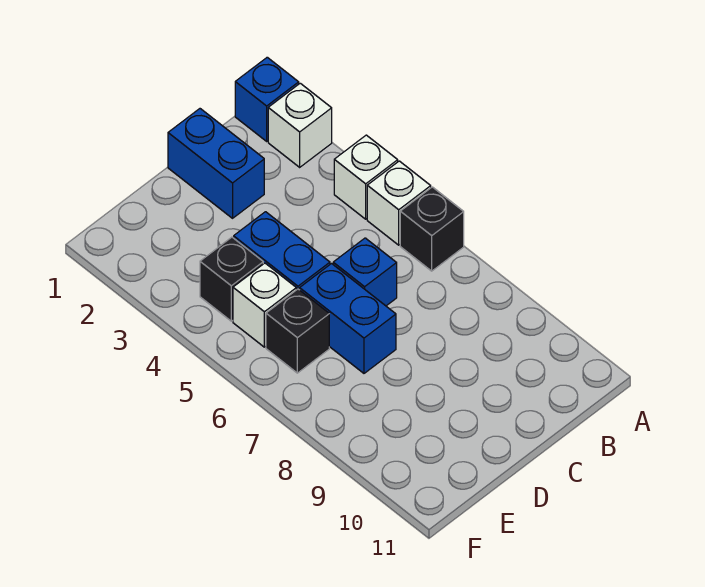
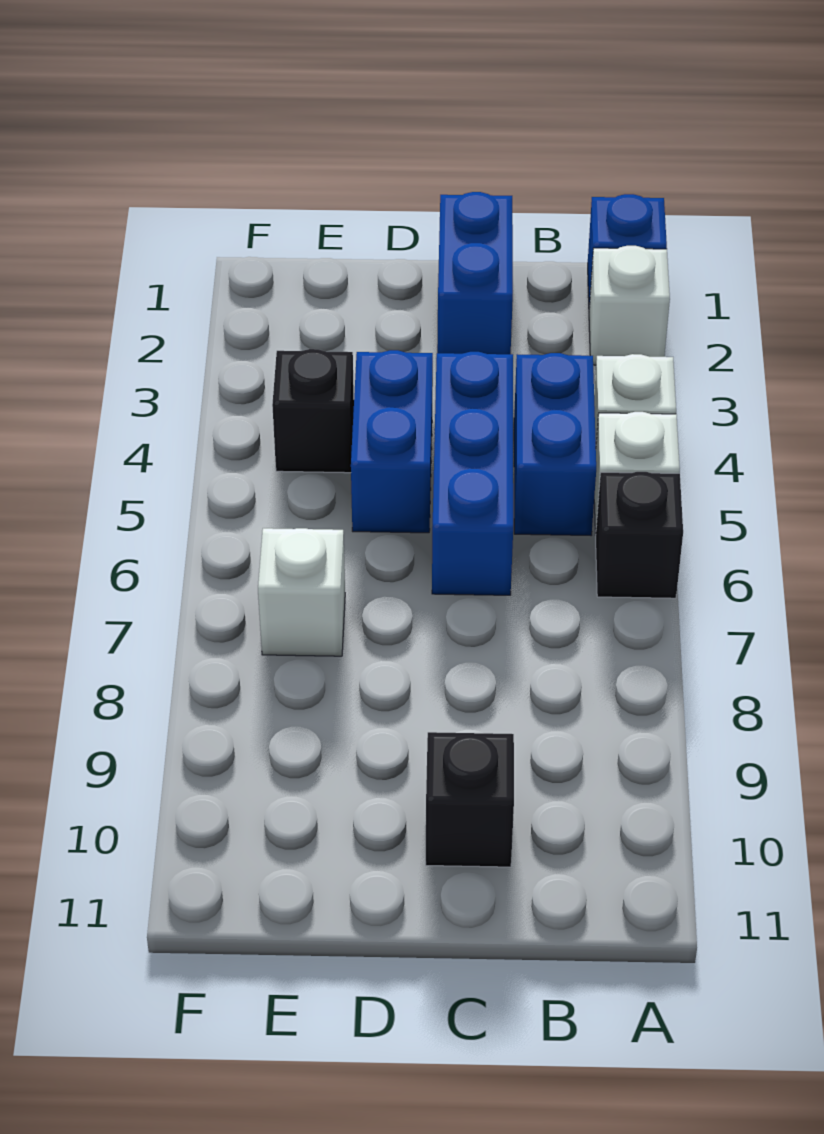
blue 1x1 brick [333,238,397,306] -> blue 1x3 brick [432,352,513,595]
blue 1x2 brick [300,264,396,373] -> blue 1x2 brick moved to [514,353,596,535]
white 1x1 brick [233,263,296,347] -> white 1x1 brick moved to [258,528,345,656]
black 1x1 brick [266,289,329,373] -> black 1x1 brick moved to [426,732,514,867]

